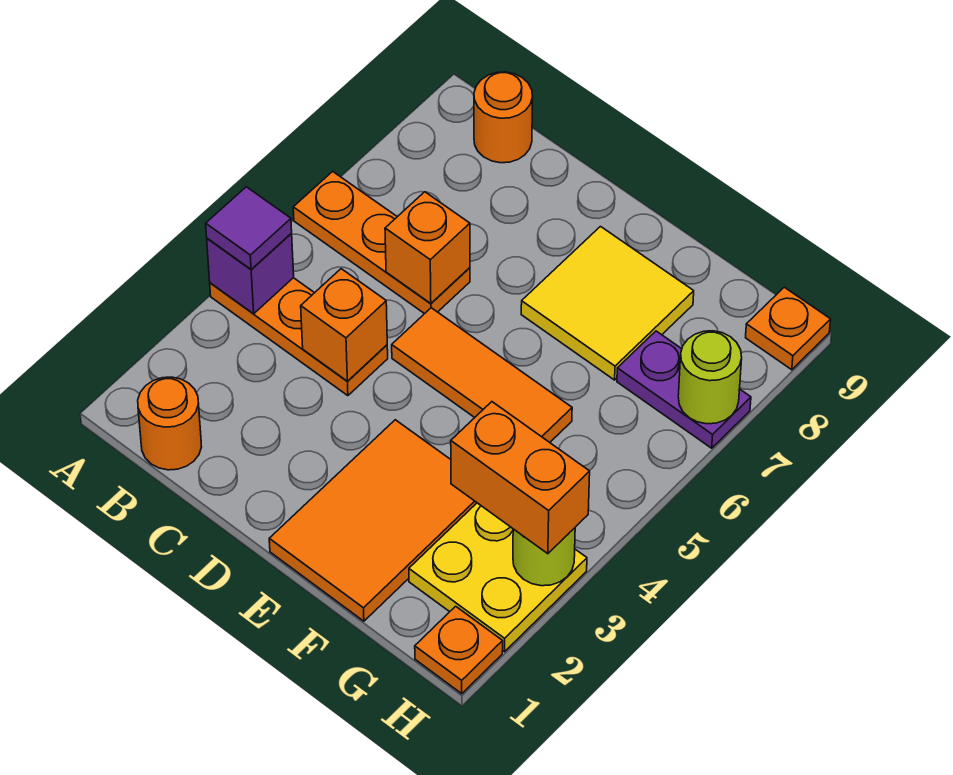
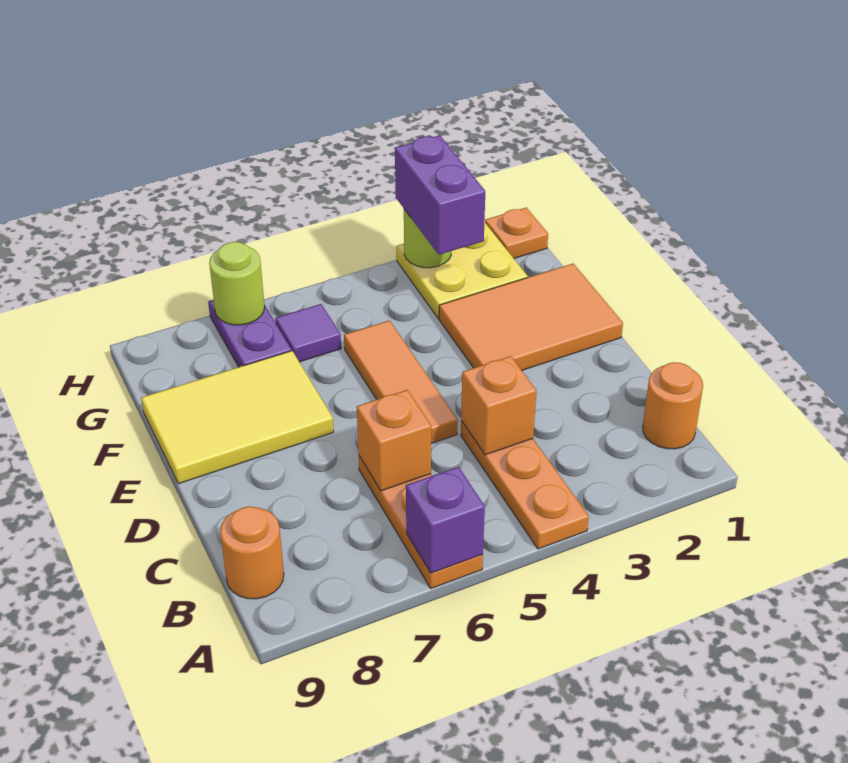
purple 1x1 brick [207,234,294,314] -> purple 1x1 brick moved to [406,467,485,573]
purple 1x1 tile [206,187,292,269] -> purple 1x1 tile moved to [275,304,341,362]
yellow 2x2 tile [521,227,694,380] -> yellow 2x3 tile [141,351,334,484]
orange 1x2 brick [451,402,590,554] -> purple 1x2 brick [395,135,485,255]
orange 1x1 plate [746,287,831,370] -> none

